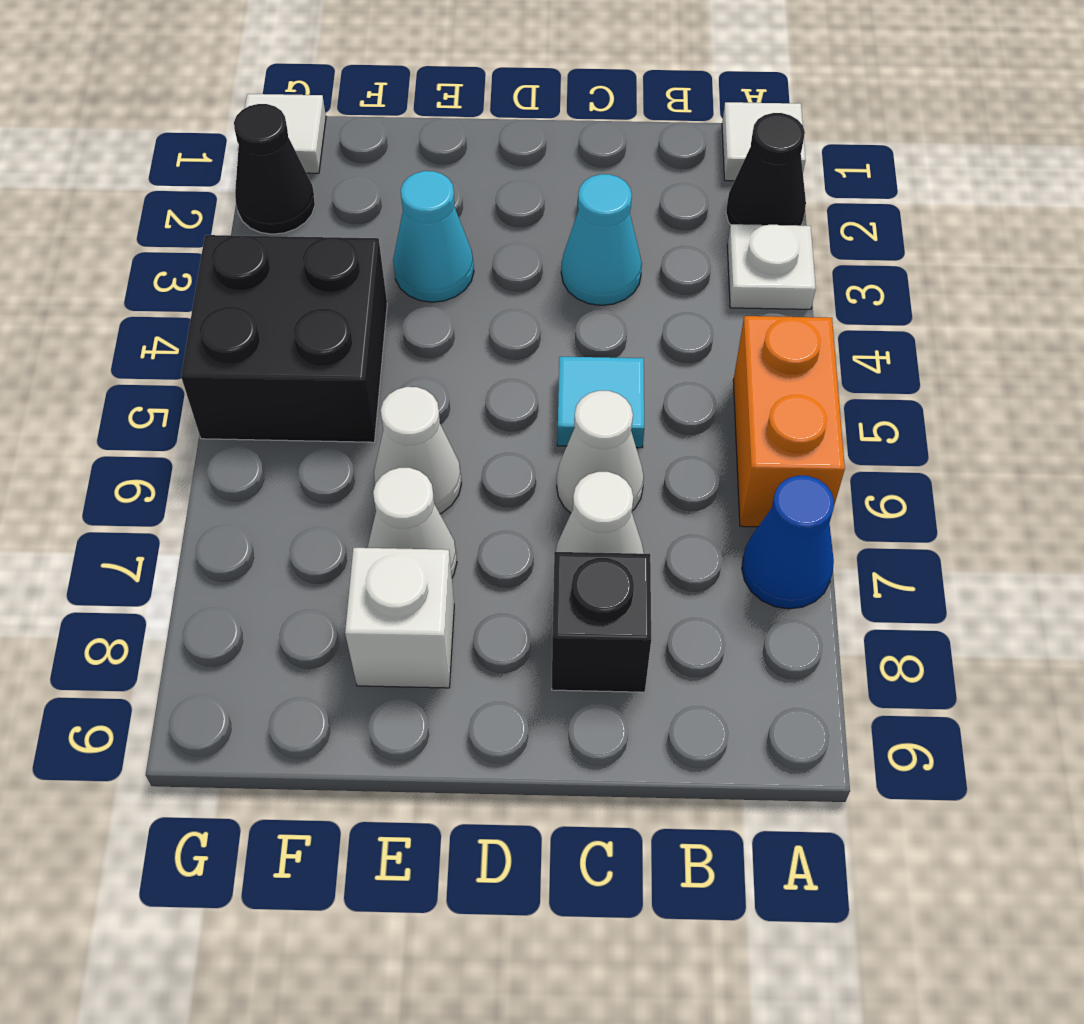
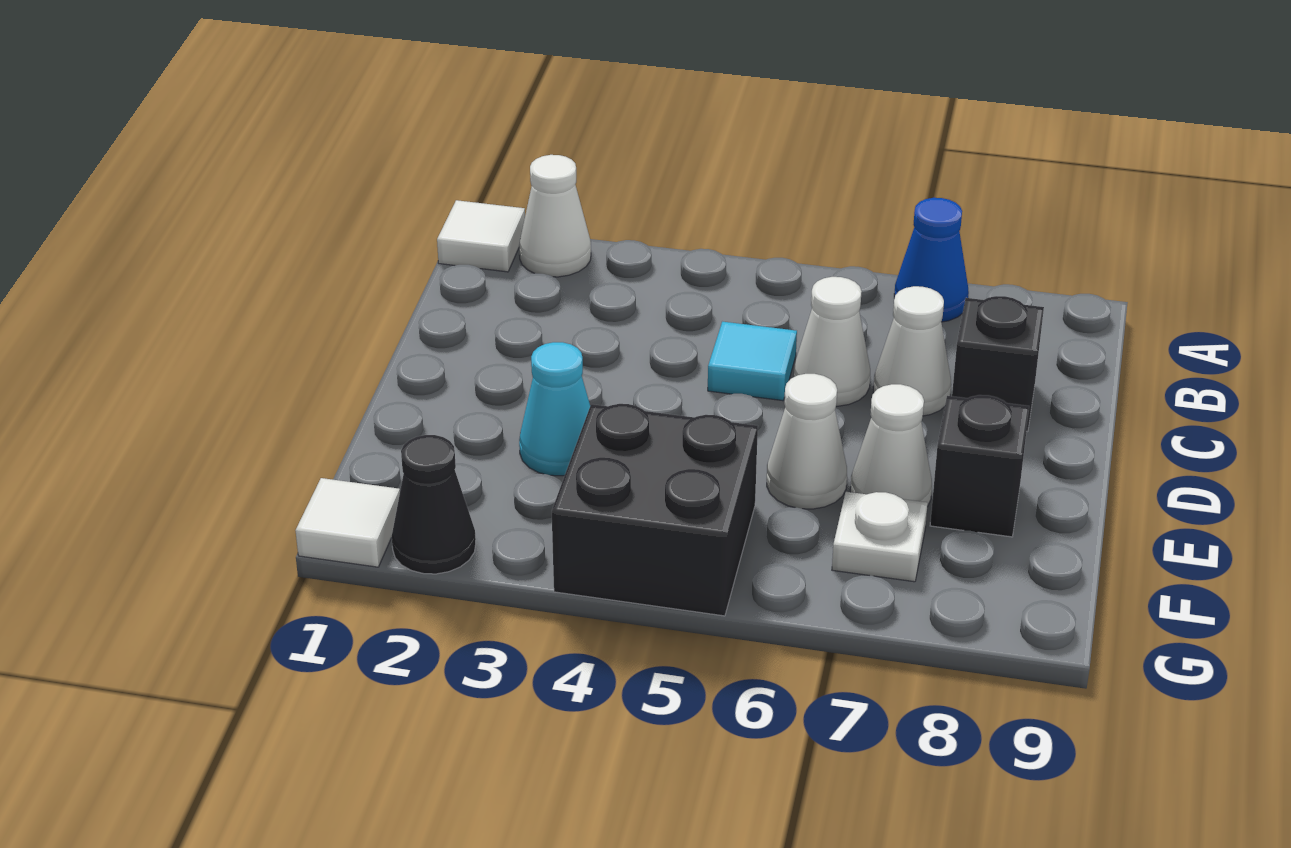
black 1x1 cone [726,113,806,226] -> white 1x1 cone [519,155,591,277]
white 1x1 plate [727,224,816,309] -> white 1x1 plate moved to [832,492,928,582]
orange 1x2 brick [733,316,845,527] -> none
cyan 1x1 cone [561,174,642,305] -> none
white 1x1 brick [345,548,454,688] -> black 1x1 brick [930,395,1029,537]

